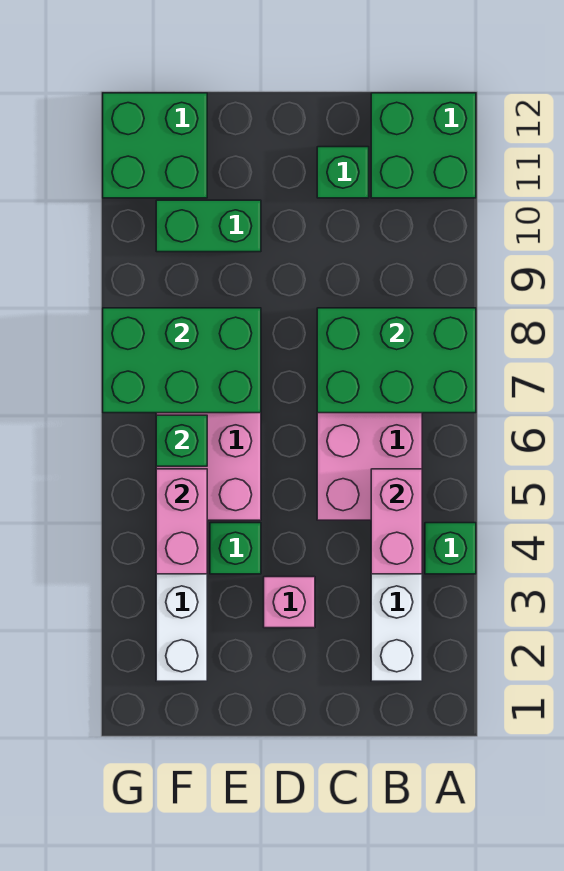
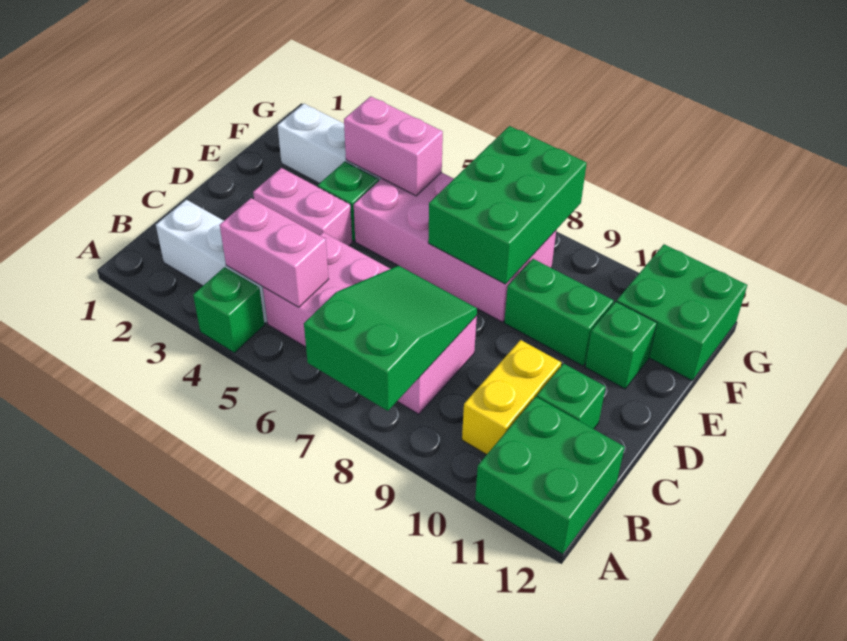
green 2x3 brick [317,308,476,413] -> green 2x3 slope [304,266,477,411]
none -> yellow 1x2 brick [462,340,561,455]
pink 1x1 brick [264,577,315,628] -> pink 1x2 brick [253,168,352,246]
green 1x2 brick [156,200,261,252] -> green 1x2 brick turned to [504,259,614,366]
green 1x1 brick [156,415,207,466] -> green 1x1 brick moved to [585,302,657,389]

